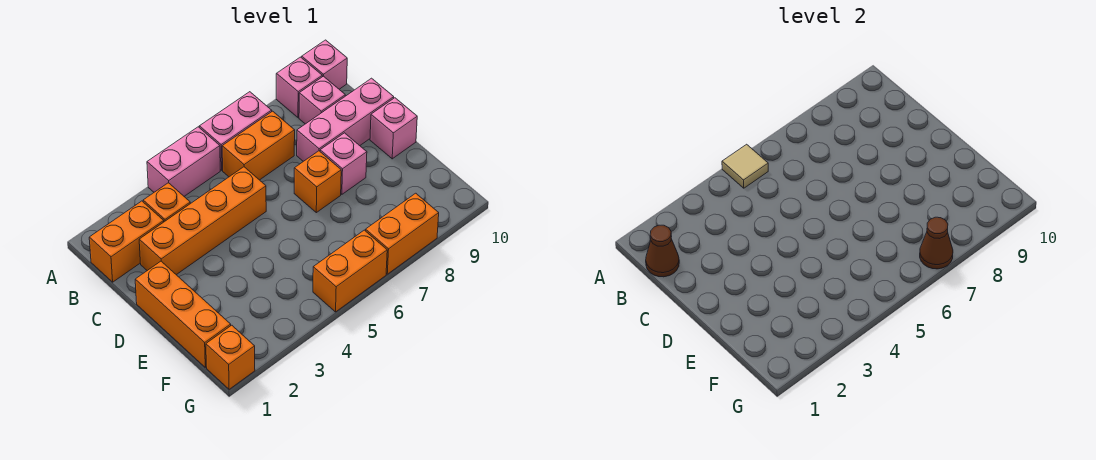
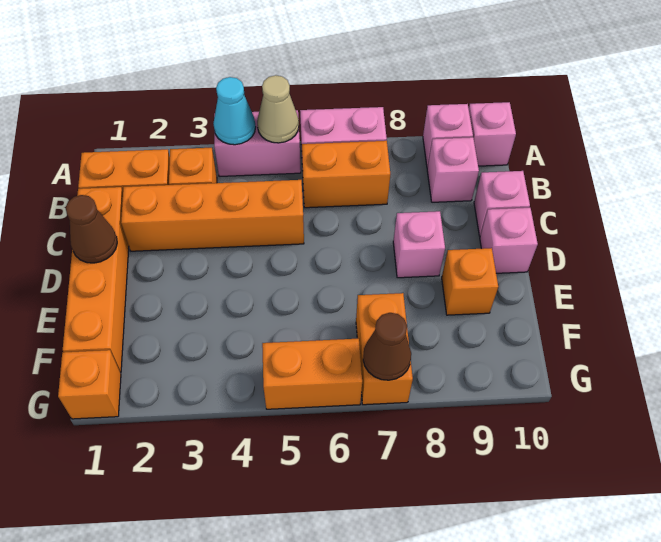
none -> cyan 1x1 cone [213,77,256,145]
tan 1x1 tile [722,144,768,188] -> tan 1x1 cone [257,75,299,143]
brown 1x1 cone [646,225,679,277] -> brown 1x1 cone moved to [66,195,117,263]
pink 1x3 brick [297,78,394,161] -> pink 1x1 brick [474,171,530,236]
orange 1x3 brick [135,261,231,367] -> orange 1x4 brick [63,187,129,372]
orange 1x1 brick [294,151,341,213] -> orange 1x1 brick moved to [442,248,498,315]
orange 1x2 brick [366,193,439,274] -> orange 1x2 brick turned to [356,293,413,405]

